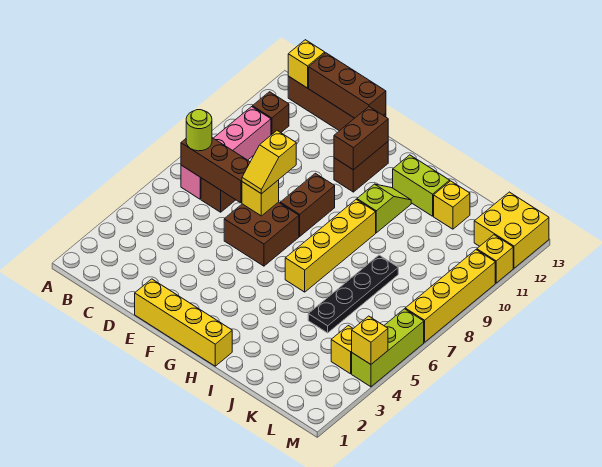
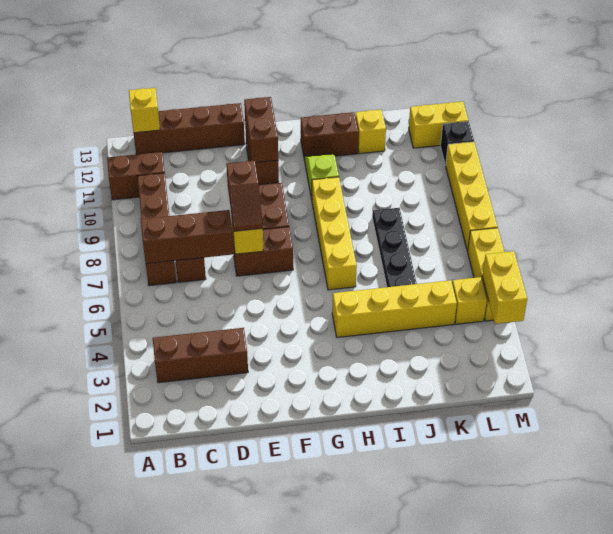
pink 1x4 brick [181,107,271,199] -> brown 1x4 brick [138,173,176,286]
lime 1x1 round brick [186,110,212,151] -> none
brown 1x1 brick [252,92,289,135] -> brown 1x2 brick [107,152,165,200]
brown 1x3 brick [309,53,386,118] -> brown 1x3 brick moved to [153,328,248,383]
yellow 1x4 brick [135,279,232,366] -> yellow 1x4 brick moved to [332,280,457,337]
brown 2x2 brick [224,202,299,266] -> brown 1x2 brick [233,227,293,276]
yellow 1x2 slope [242,131,296,194] -> brown 1x2 slope [226,161,263,231]
lime 1x2 brick [393,155,450,216] -> brown 1x2 brick [301,112,358,156]
yellow 2x2 brick [474,192,549,268] -> yellow 1x2 brick [409,102,469,148]
lime 1x3 brick [352,309,424,387] -> yellow 1x3 brick [468,228,504,321]
yellow 1x1 brick [352,316,388,364] -> yellow 1x2 brick [482,251,527,324]
yellow 1x1 brick [477,235,513,283] -> black 1x1 brick [441,121,474,165]

